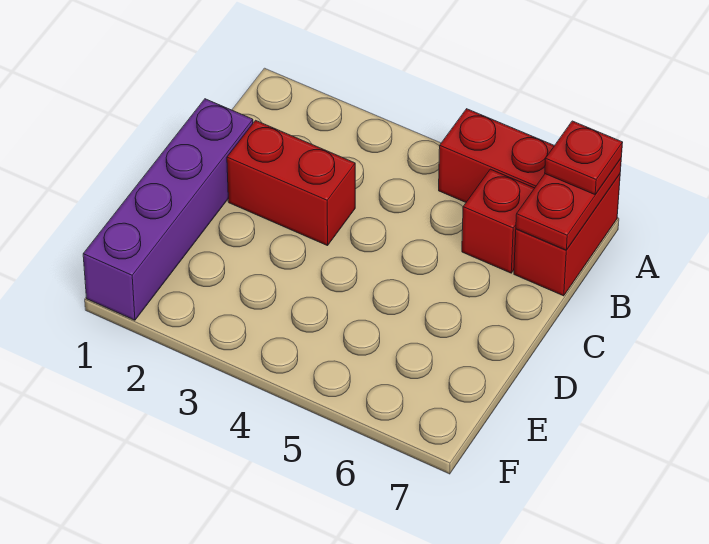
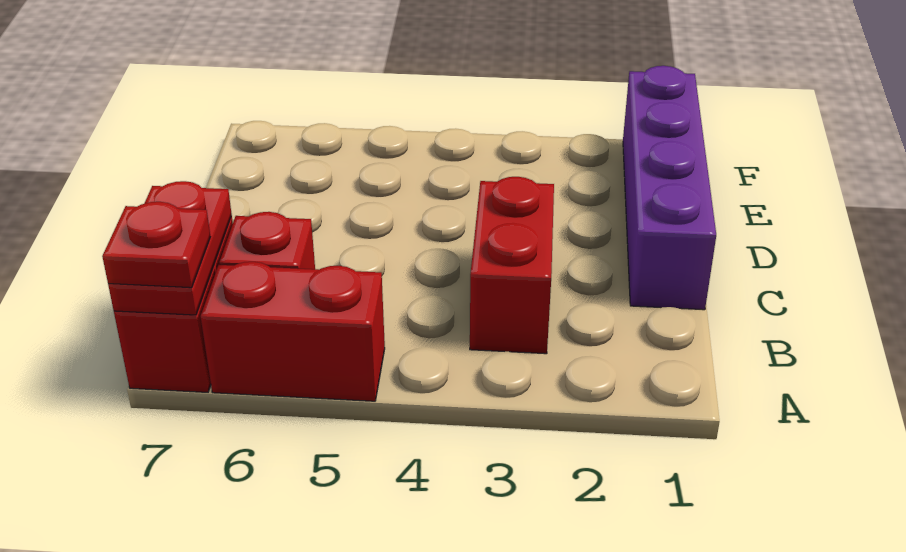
red 1x2 brick [227,120,355,246] -> red 1x2 brick turned to [470,177,554,354]

